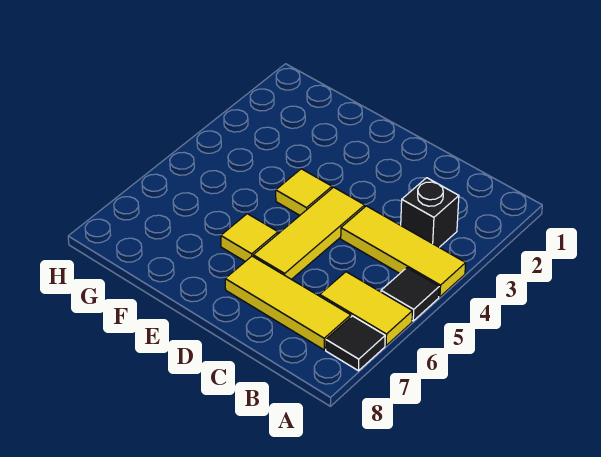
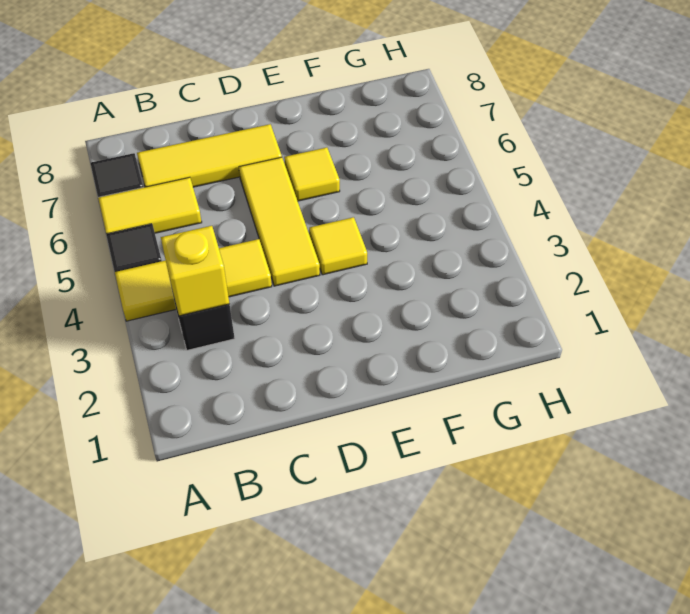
none -> yellow 1x1 brick [161,226,229,316]

